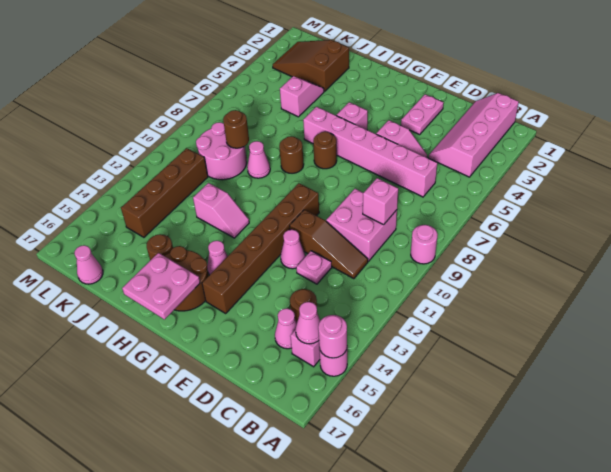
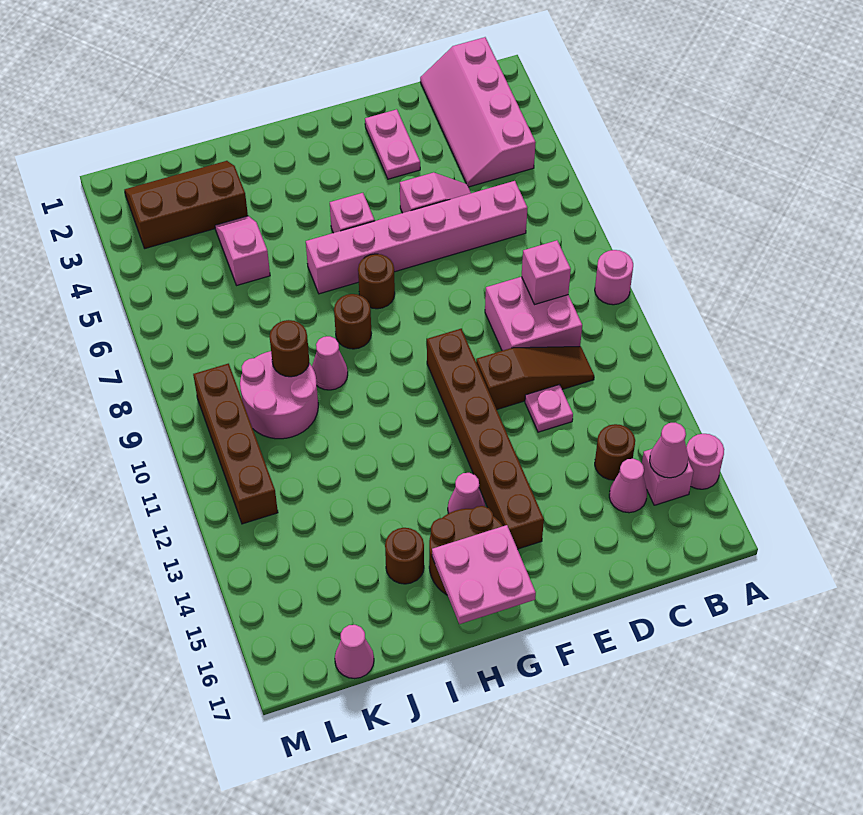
pink 1x1 round brick [318,315,347,358] -> none
pink 1x1 cone [281,230,305,269] -> none
pink 1x2 slope [193,183,249,238] -> none
brown 2x3 slope [273,40,349,91] -> brown 2x3 slope turned to [124,161,248,248]
brown 1x4 brick [121,148,208,237] -> brown 1x4 brick moved to [193,364,278,524]

